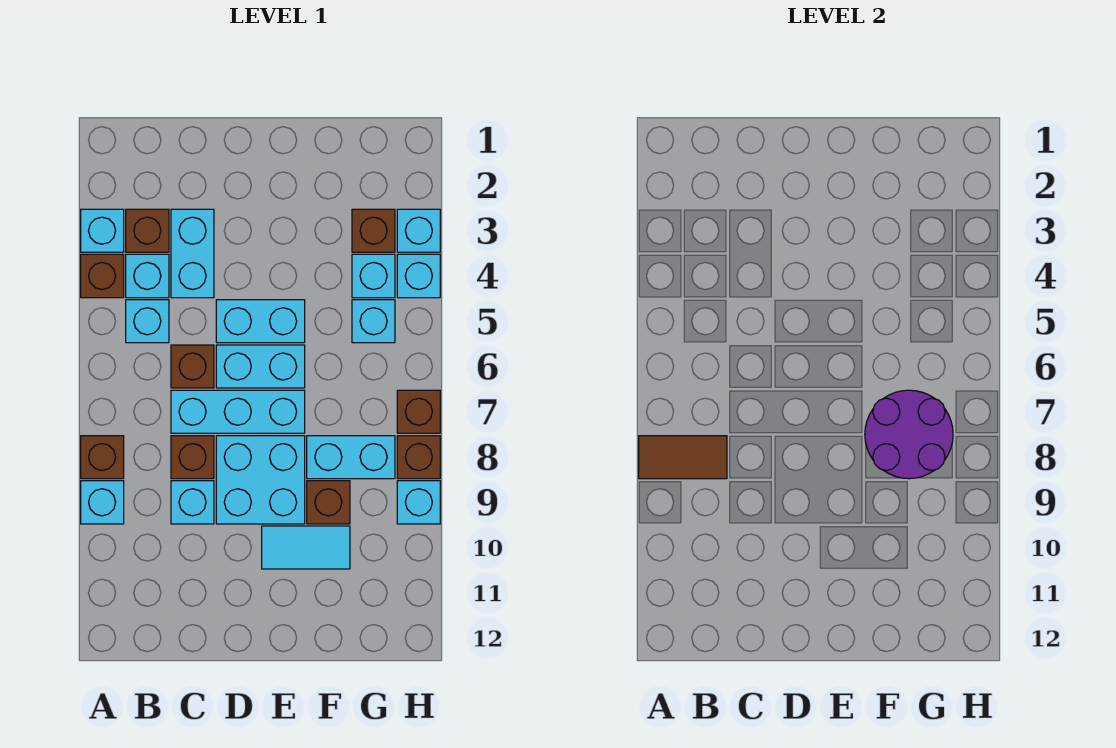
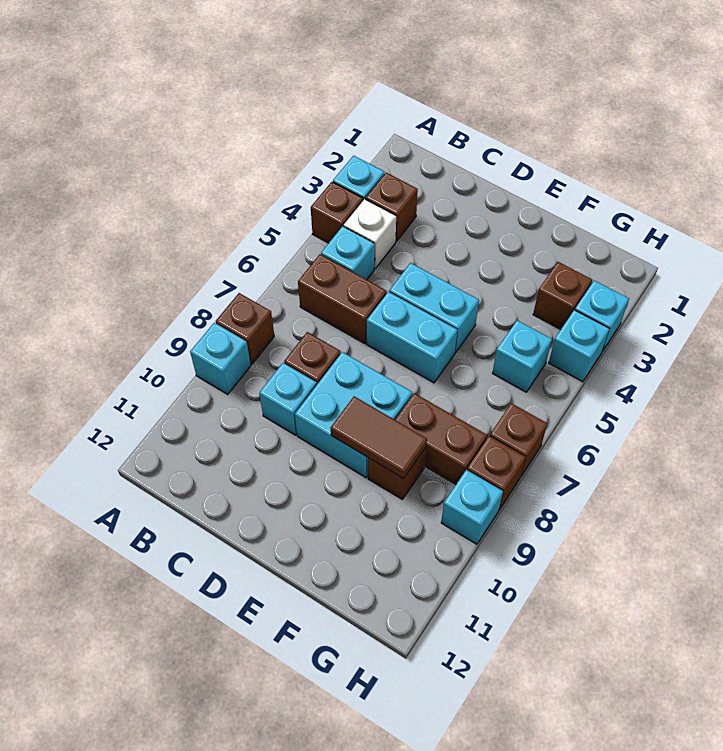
brown 1x2 tile [639,436,727,479] -> brown 1x2 tile moved to [330,396,427,478]
cyan 1x1 brick [126,254,169,298] -> white 1x1 brick [344,199,396,268]
cyan 1x2 brick [171,209,214,298] -> none
brown 1x1 brick [171,345,214,388] -> brown 1x2 brick [298,254,387,344]
cyan 1x3 brick [171,390,305,433] -> none
cyan 1x2 tile [262,526,350,569] -> none
purple 2x2 round brick [865,390,953,479] -> none
cyan 1x2 brick [307,436,395,479] -> brown 1x2 brick [395,393,487,484]
cyan 1x1 brick [352,254,395,298] -> none

